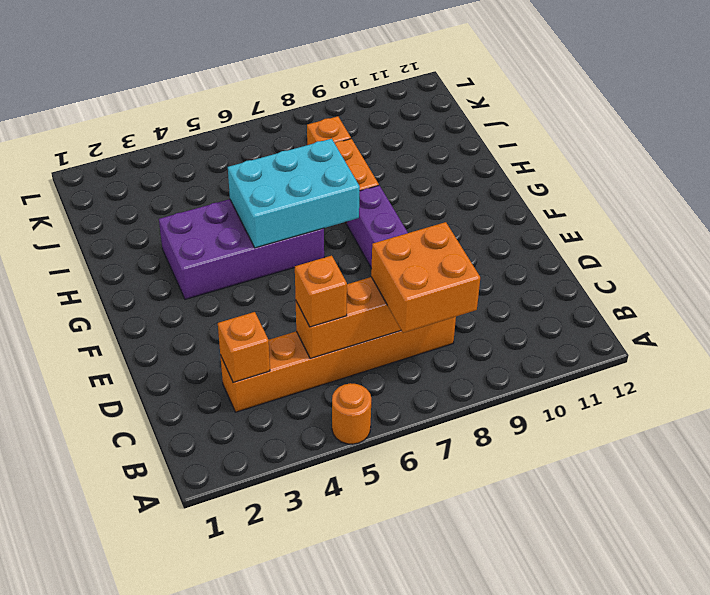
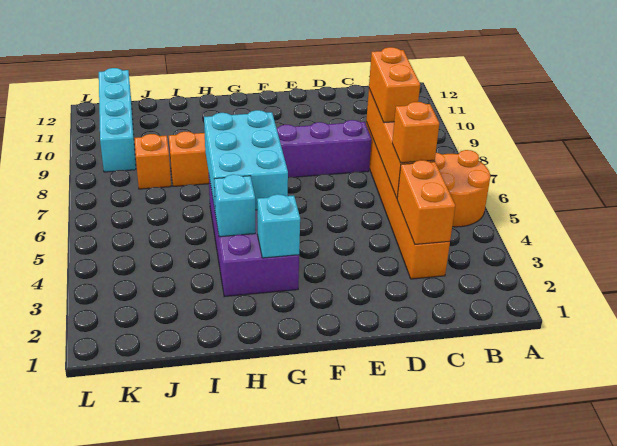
orange 1x1 round brick [332,383,371,444] -> orange 2x2 round brick [434,150,490,227]
orange 2x2 brick [371,222,480,333] -> orange 1x2 brick [369,47,420,123]
orange 1x1 brick [218,312,270,383] -> orange 1x2 brick [397,160,455,244]
none -> cyan 1x1 brick [257,194,300,258]
none -> cyan 1x1 brick [214,174,255,237]
none -> cyan 1x4 brick [99,68,136,172]

